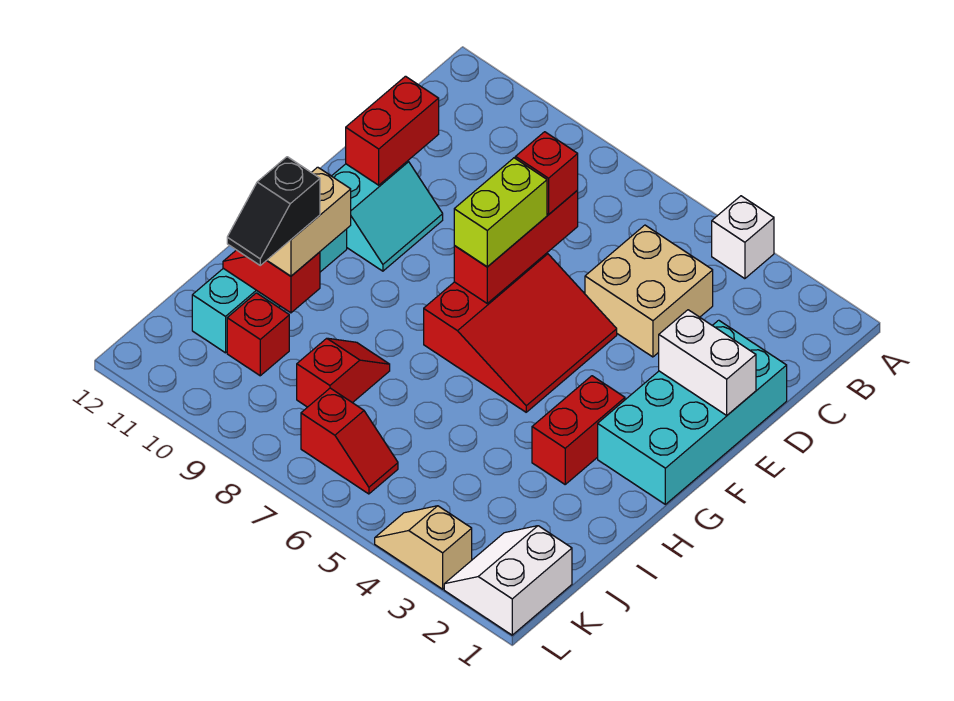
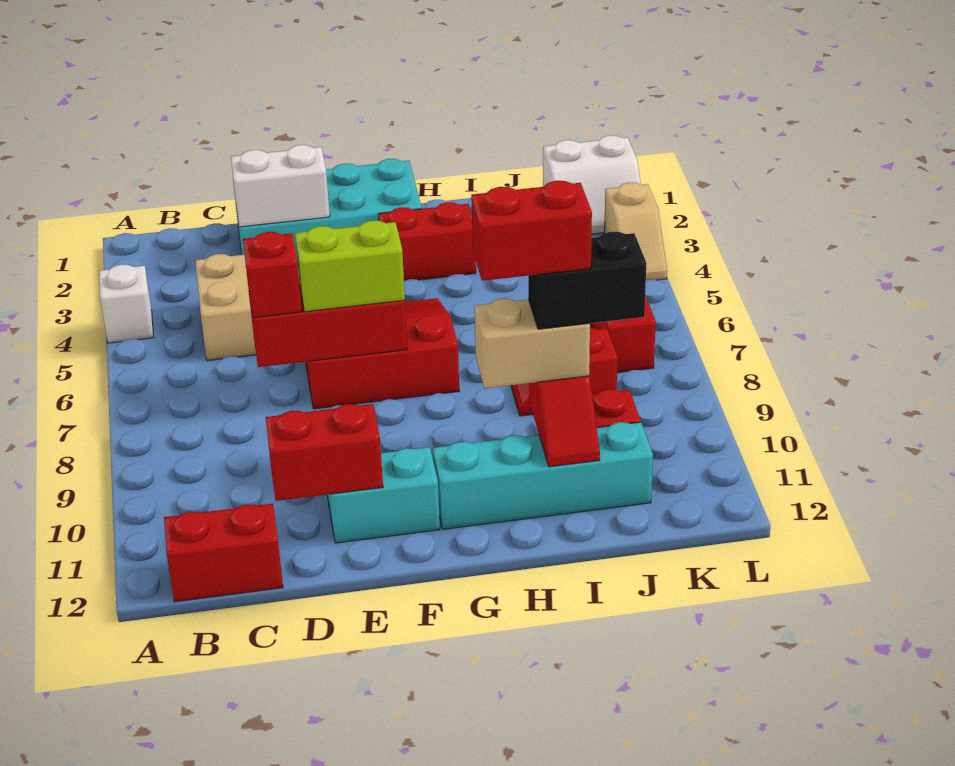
none -> red 1x2 brick [164,504,283,602]
white 1x2 brick [659,310,756,415] -> white 1x2 brick turned to [231,145,330,227]
none -> red 1x2 brick [471,181,592,281]
black 1x2 slope [227,157,320,265] -> black 1x2 brick [528,232,646,329]

